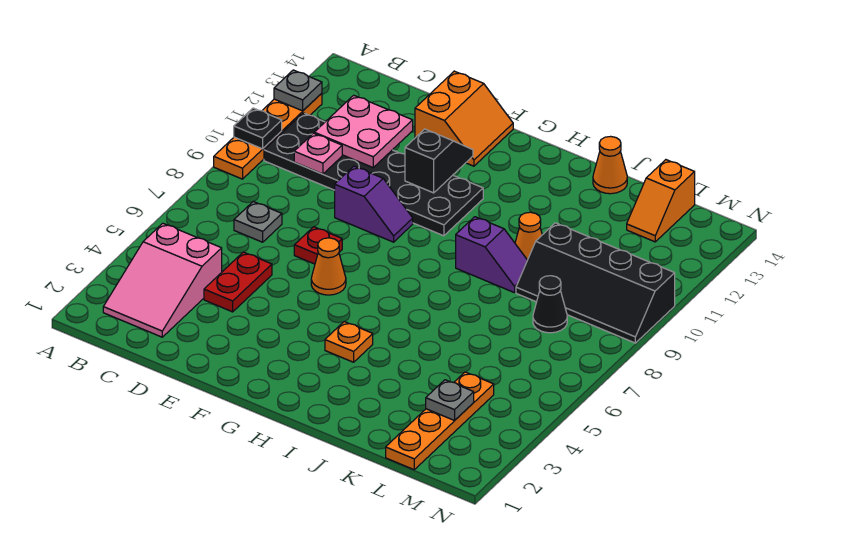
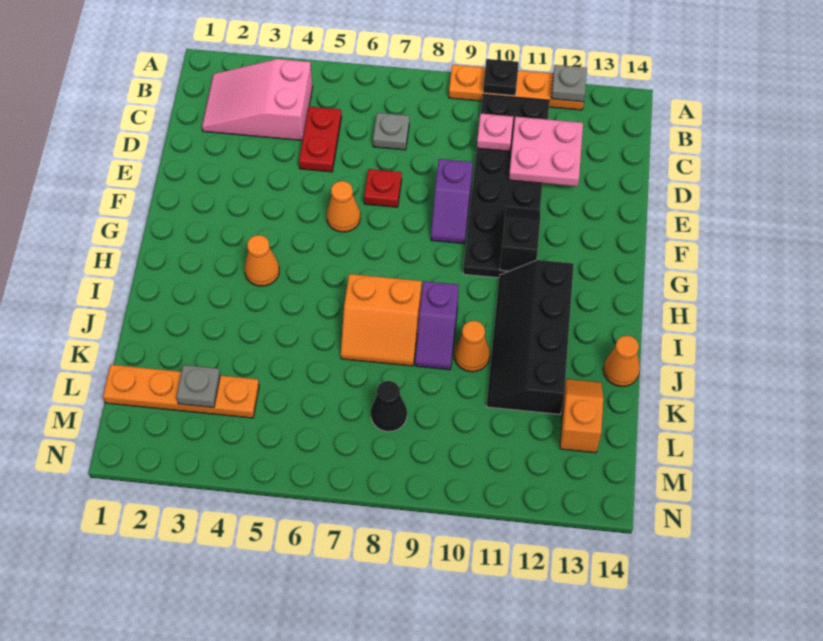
red 1x2 plate [204,252,272,312] -> red 1x2 plate turned to [299,107,342,172]
orange 2x2 slope [415,71,513,166] -> orange 2x2 slope moved to [341,274,422,366]
black 1x2 slope [405,129,473,193] -> black 1x2 slope turned to [500,207,540,271]
orange 1x1 plate [325,322,373,362] -> orange 1x1 cone [245,235,279,286]
black 2x4 slope [516,223,675,343] -> black 2x4 slope moved to [487,260,574,414]
orange 1x2 slope [627,160,695,242] -> orange 1x2 slope turned to [560,379,603,453]

